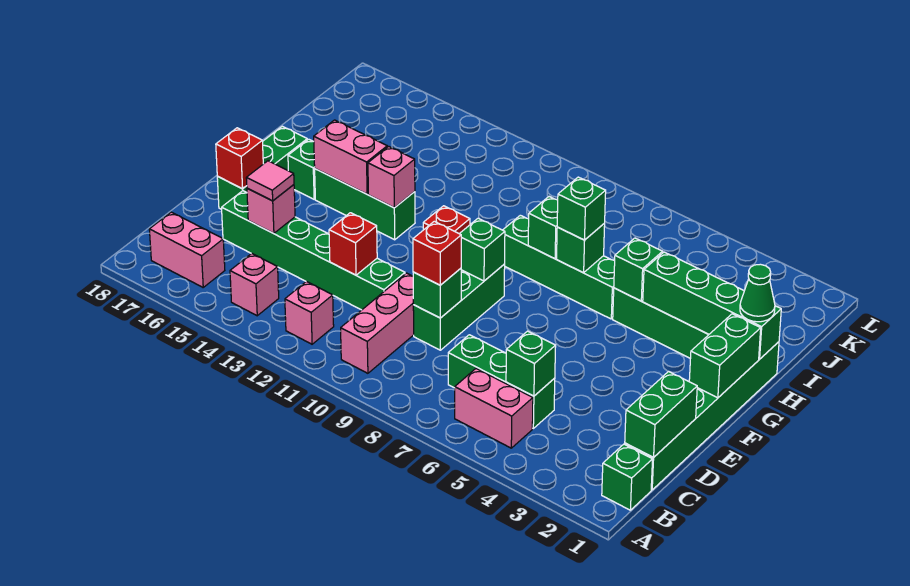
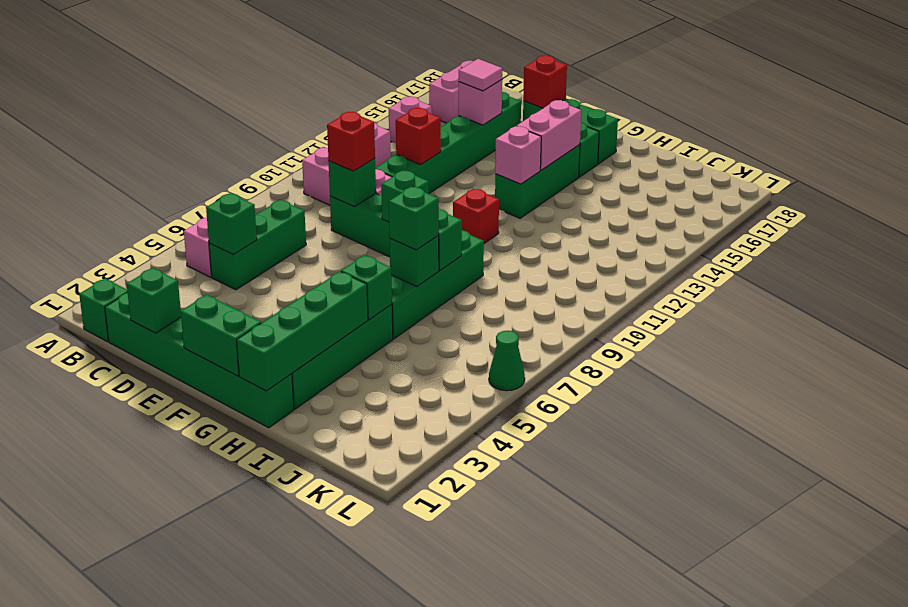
green 1x2 brick [625,371,697,457] -> green 1x1 brick [127,268,181,333]
green 1x1 cone [740,264,775,322] -> green 1x1 cone moved to [489,331,525,391]

